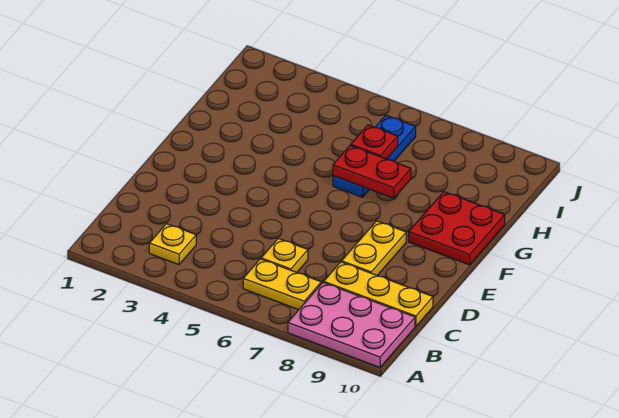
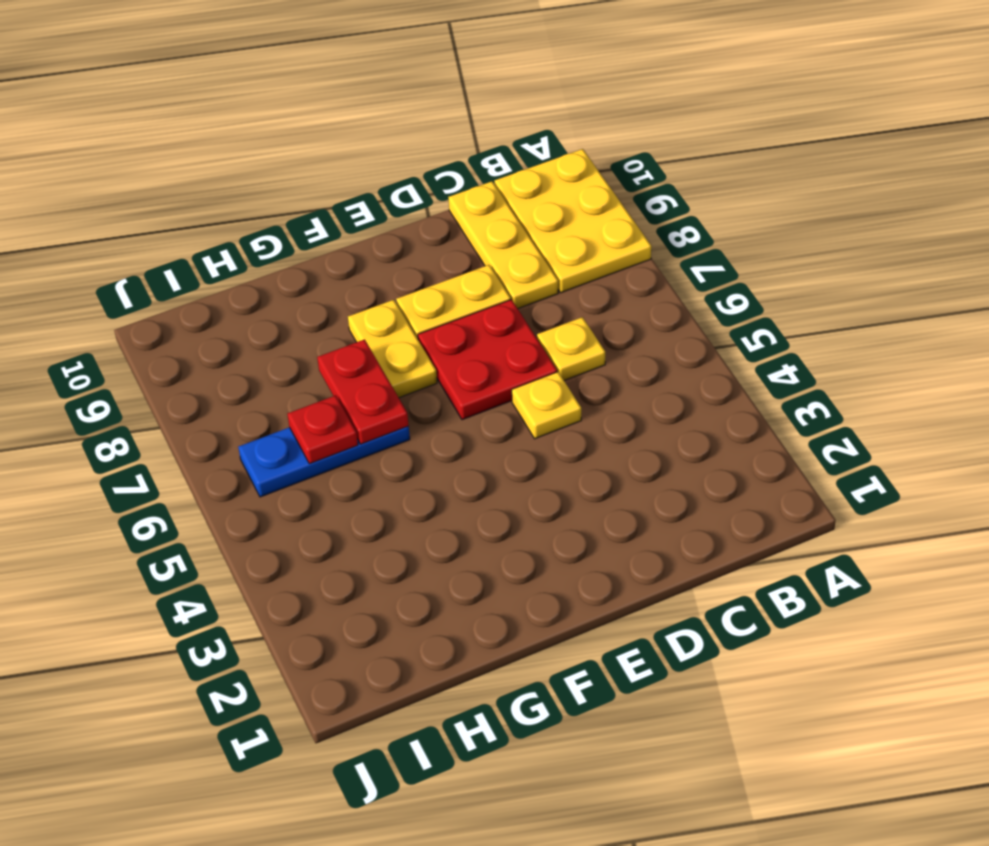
pink 2x3 plate [288,282,415,367] -> yellow 2x3 plate [494,149,651,293]
yellow 1x1 plate [149,224,196,265] -> yellow 1x1 plate moved to [512,372,581,439]
yellow 1x2 plate [243,259,321,310] -> yellow 1x2 plate moved to [348,300,437,398]
red 2x2 plate [409,192,505,265] -> red 2x2 plate moved to [418,300,557,420]

